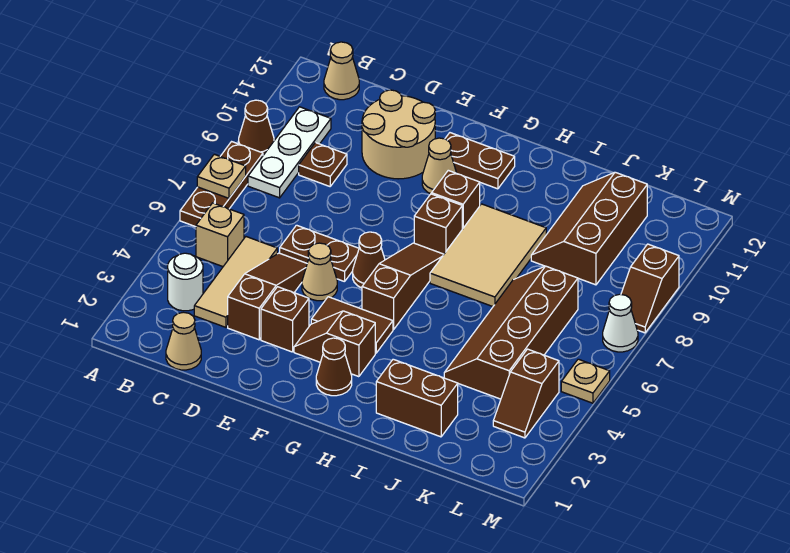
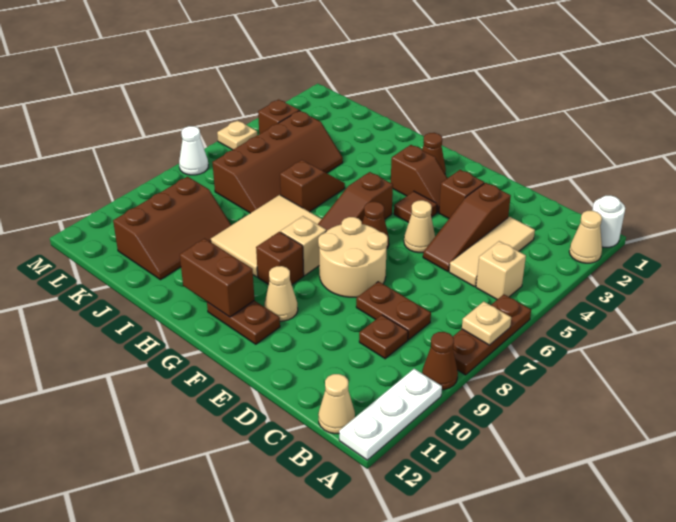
white 1x1 round brick [168,253,203,311] -> white 1x1 round brick moved to [592,195,625,247]
white 1x3 plate [248,107,331,198] -> white 1x3 plate moved to [339,369,442,460]
tan 1x1 cone [166,312,201,370] -> tan 1x1 cone moved to [569,211,602,263]
brown 1x2 plate [280,225,359,282] -> brown 1x2 plate moved to [356,281,431,340]
tan 2x2 round brick [362,90,435,179] -> tan 2x2 round brick moved to [318,217,388,297]
brown 1x2 tile [311,297,393,353] -> brown 1x1 tile [394,191,437,223]
brown 1x1 brick [414,194,462,254] -> tan 1x1 brick [281,216,326,275]
brown 1x2 brick [376,359,458,437] -> brown 1x2 brick moved to [180,238,254,317]
brown 1x2 slope [621,244,679,333] -> brown 1x2 slope moved to [280,160,345,212]

